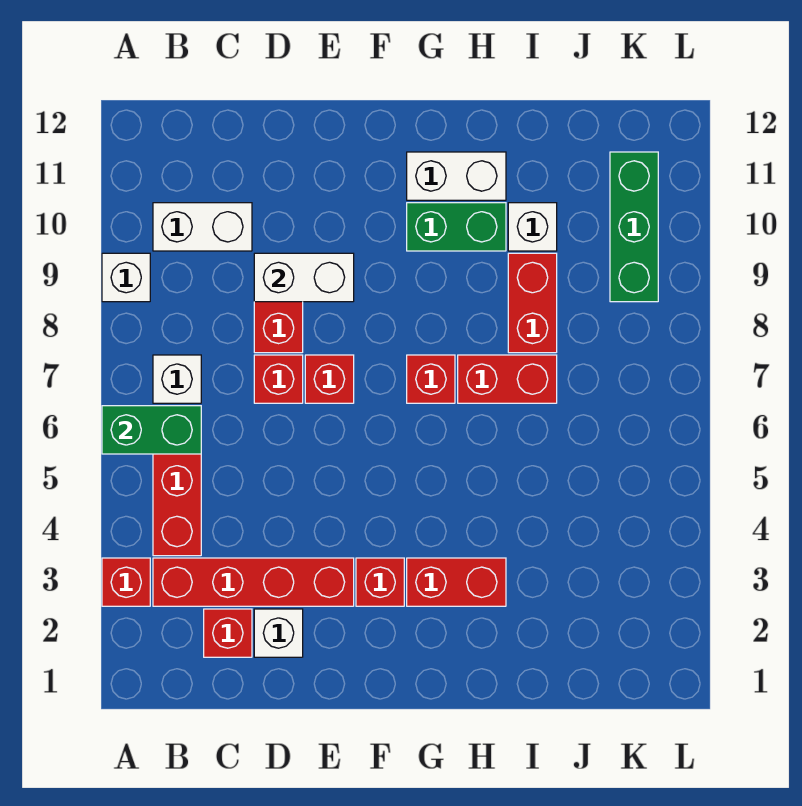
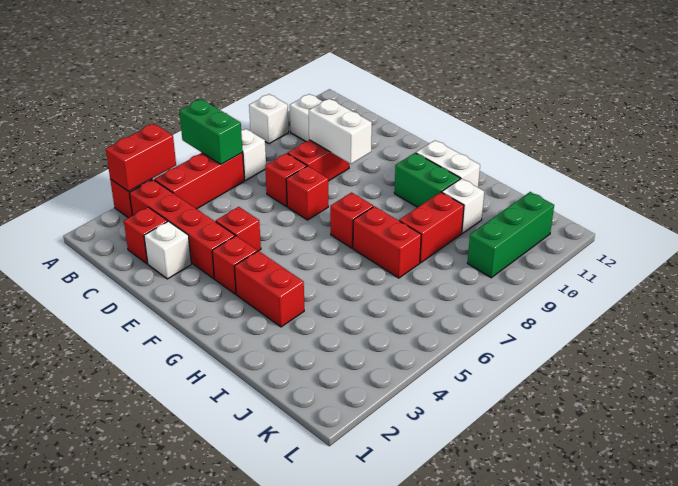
none -> red 1x2 brick [106,124,176,191]
none -> red 1x1 brick [216,207,261,251]

